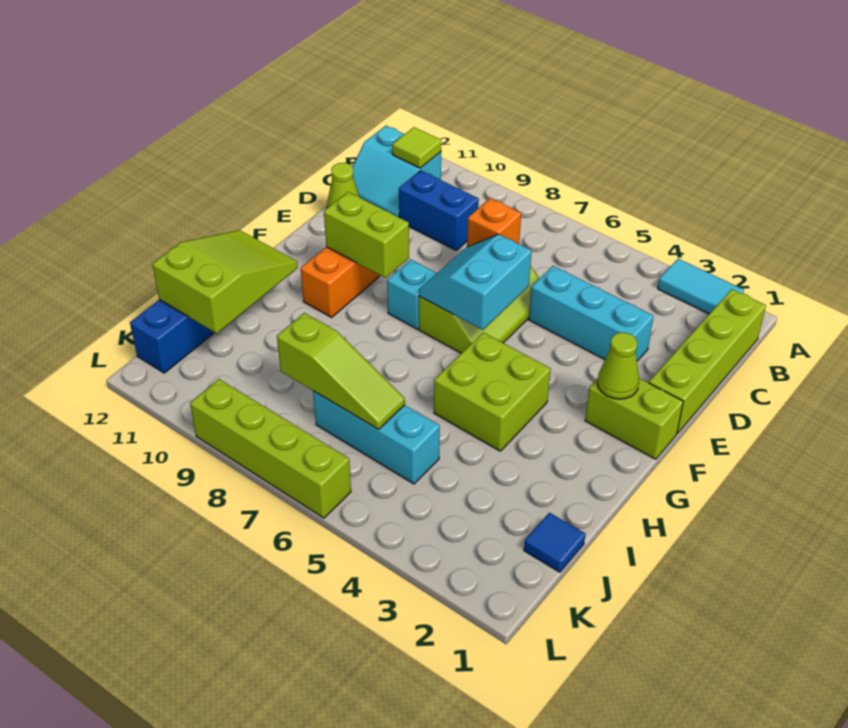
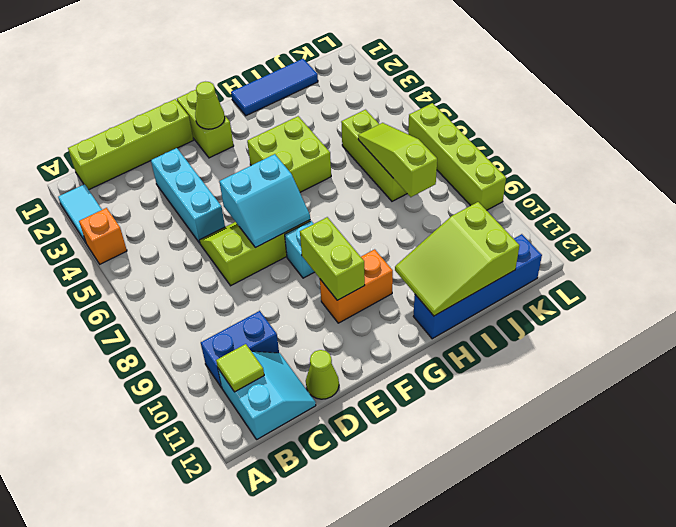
blue 1x2 brick [399,170,479,250] -> blue 1x2 brick turned to [201,311,279,388]
orange 1x1 brick [467,198,521,247] -> orange 1x1 brick moved to [79,208,127,264]
blue 1x1 tile [524,513,585,572] -> blue 1x3 tile [231,59,318,116]
cyan 1x3 brick [313,391,440,484] -> lime 1x3 brick [341,109,407,201]

